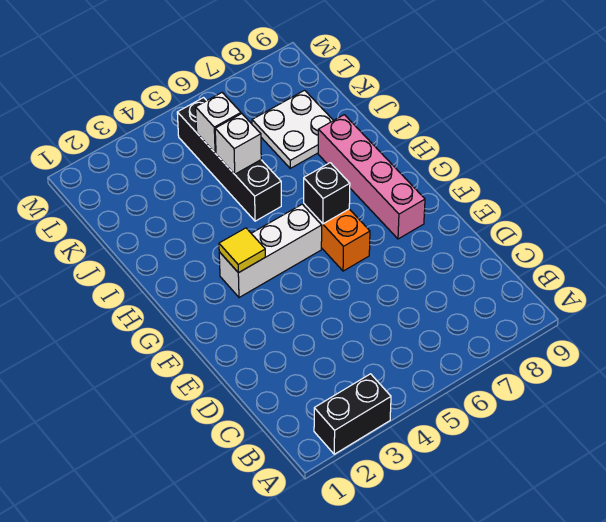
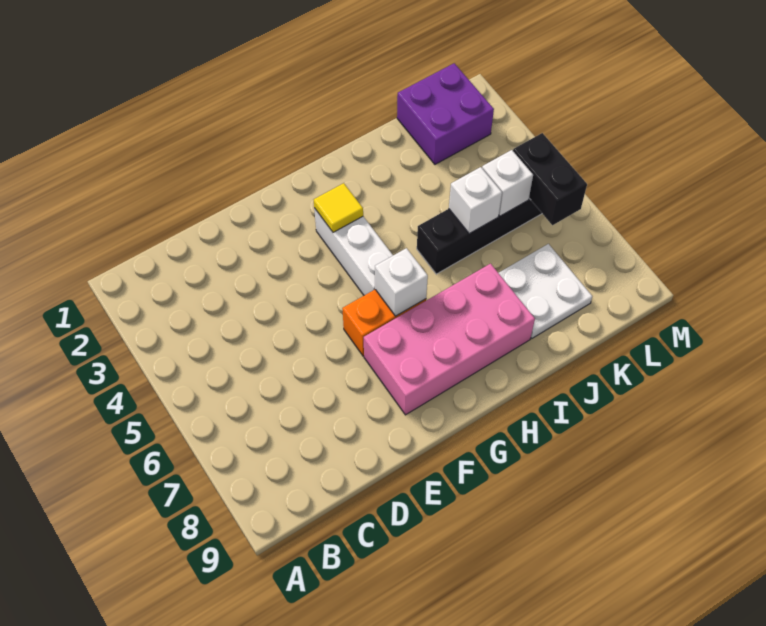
black 1x2 brick [314,374,391,454] -> black 1x2 brick moved to [513,133,587,225]
pink 1x4 brick [318,115,425,239] -> pink 2x4 brick [364,264,535,415]
black 1x1 brick [304,163,350,224] -> white 1x1 brick [375,248,428,316]
none -> purple 2x2 brick [397,63,494,164]

